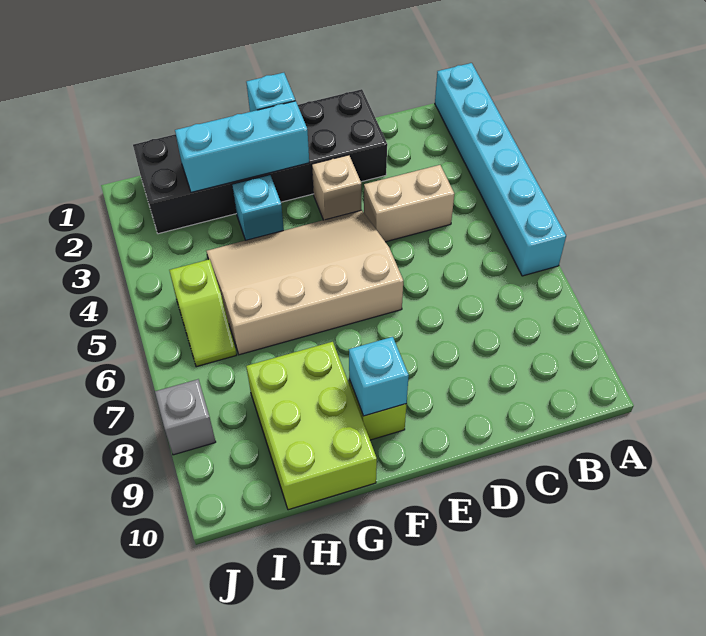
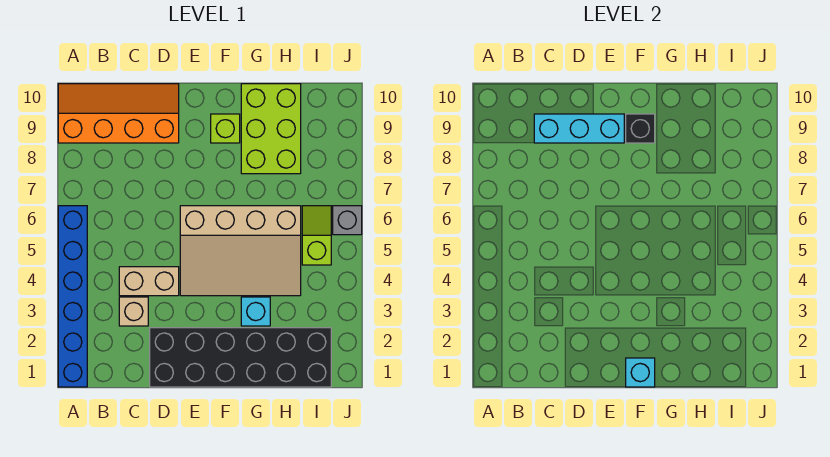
cyan 1x6 brick [435,63,566,276] -> blue 1x6 brick [58,206,87,387]
none -> orange 2x4 slope [58,84,179,143]
tan 1x1 brick [312,155,361,220] -> tan 1x1 brick moved to [119,297,148,326]
cyan 1x3 brick [175,101,309,192] -> cyan 1x3 brick moved to [534,114,624,143]
cyan 1x1 brick [349,337,409,416] -> black 1x1 brick [626,114,655,143]
grey 1x1 brick [155,379,216,455] -> grey 1x1 brick moved to [333,206,362,235]

